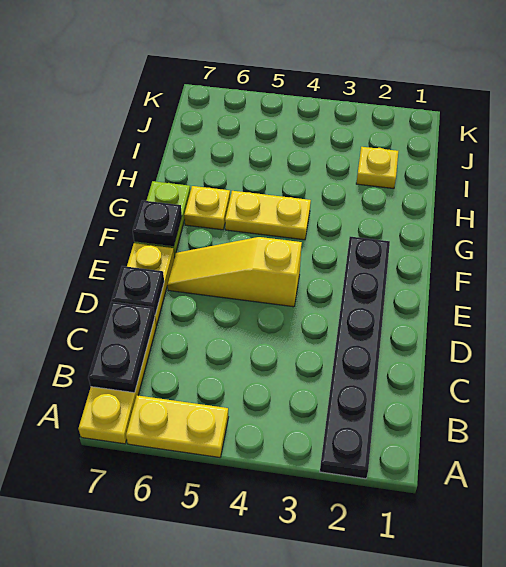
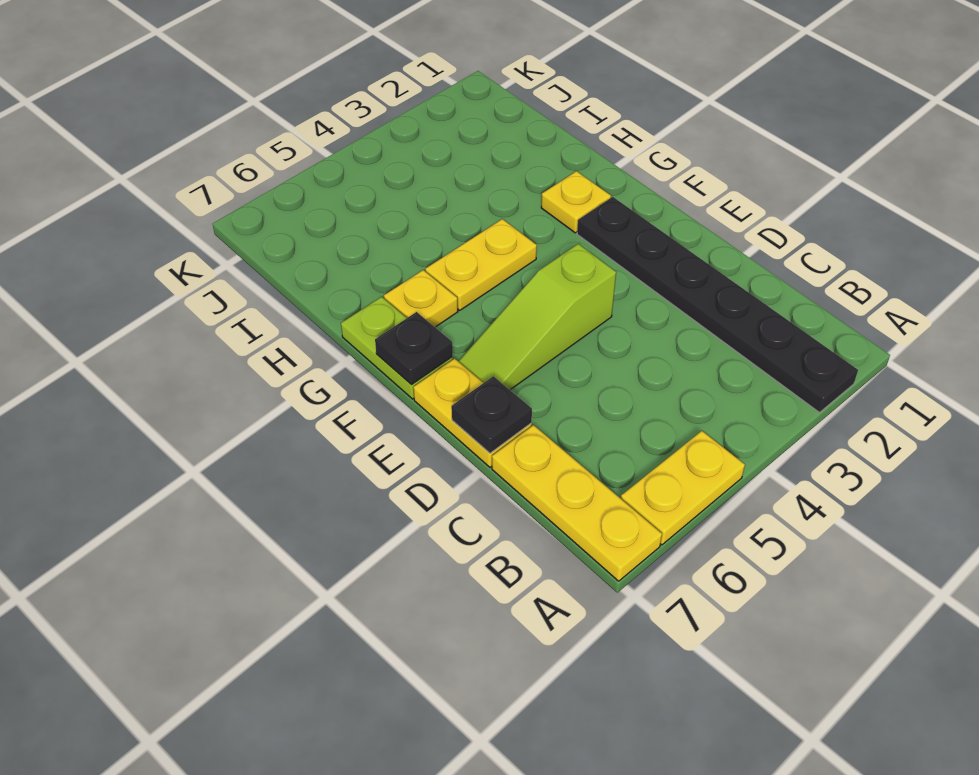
black 1x2 plate [88,302,155,393] -> none
yellow 1x3 slope [167,237,302,307] -> lime 1x3 slope [459,244,616,390]
yellow 1x1 plate [356,147,398,189] -> yellow 1x1 plate moved to [541,171,611,233]

